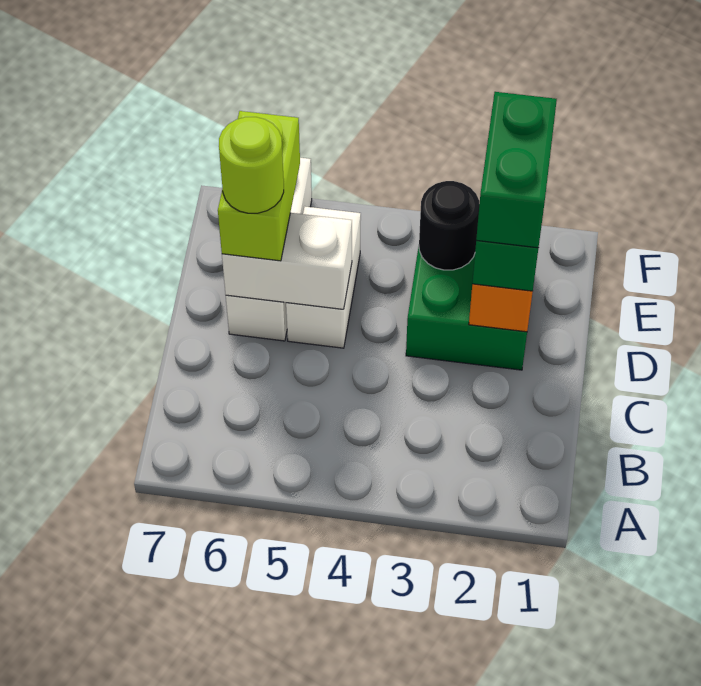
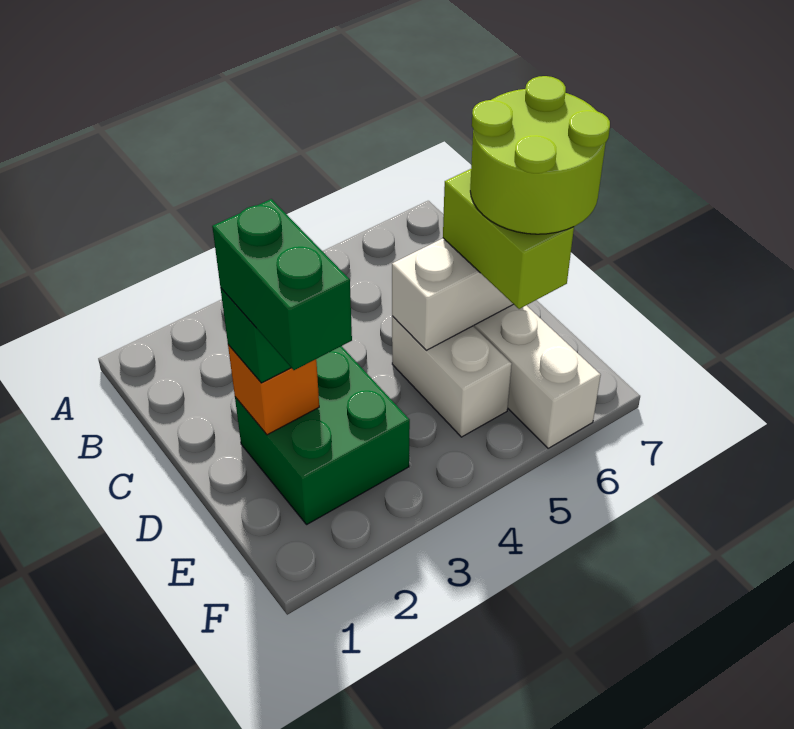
lime 1x1 round brick [219,117,284,213] -> lime 2x2 round brick [470,76,610,234]
black 1x1 round brick [419,181,479,270] -> none

